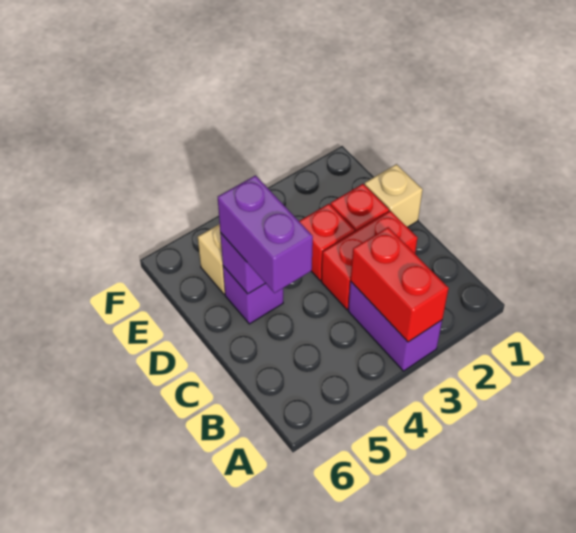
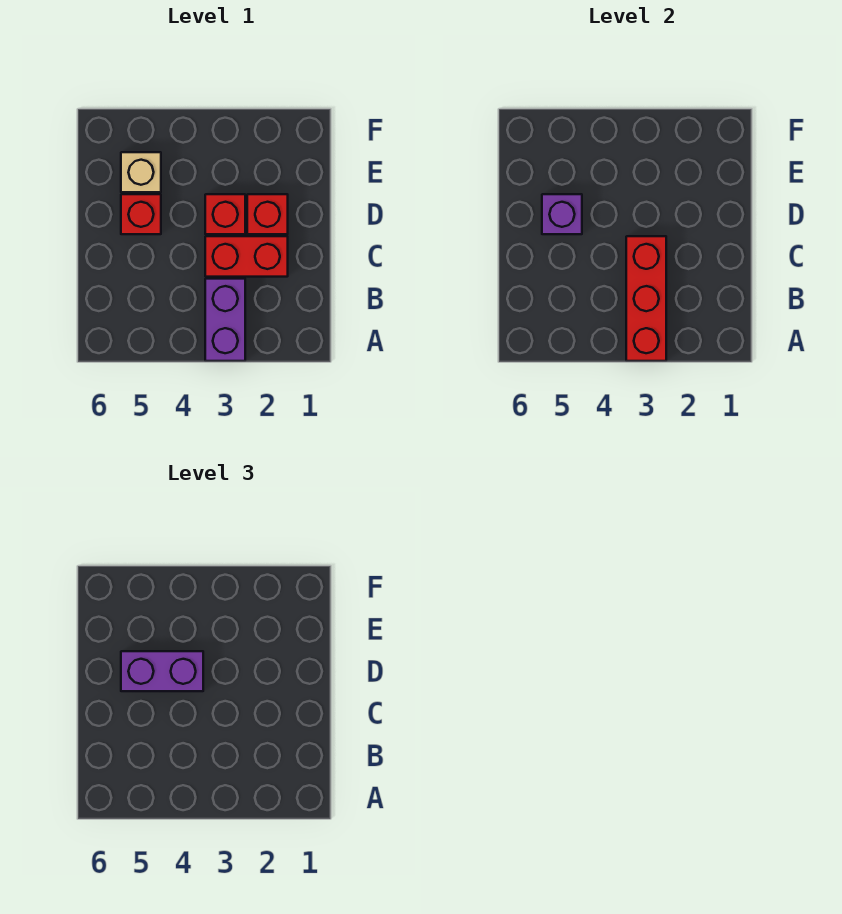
red 1x2 brick [351,227,449,342] -> red 1x3 brick [626,236,666,361]
purple 1x2 brick [218,176,313,293] -> purple 1x2 brick turned to [121,651,203,691]
tan 1x1 brick [365,164,423,227] -> none
purple 1x1 brick [223,266,283,324] -> red 1x1 brick [121,194,161,234]

